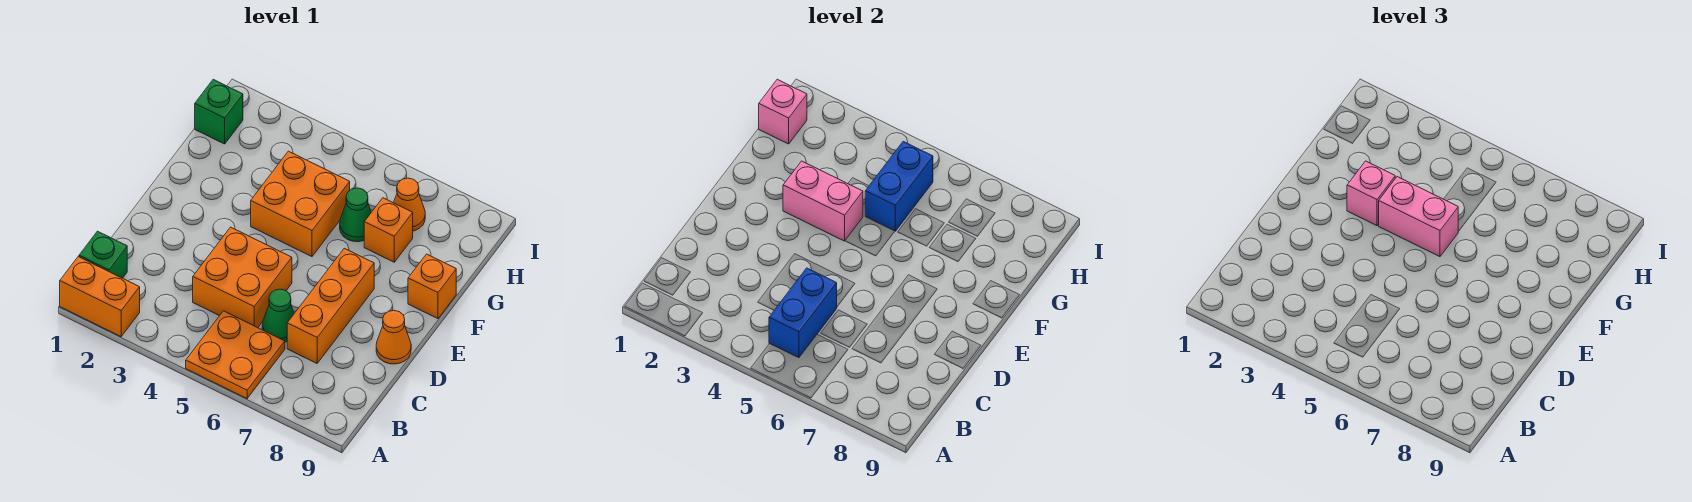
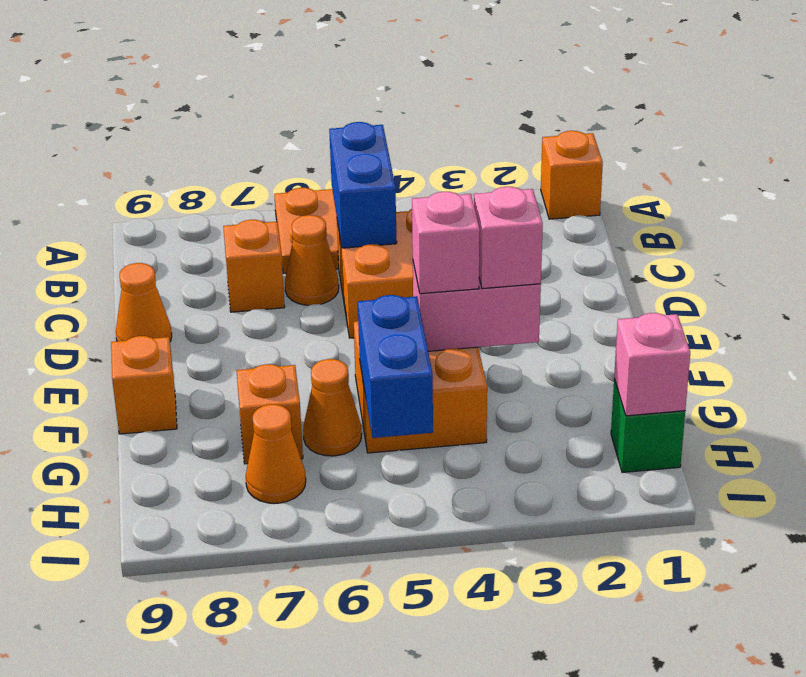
orange 1x2 brick [60,257,140,337] -> orange 1x1 brick [541,131,603,219]
green 1x1 brick [79,231,127,278] -> none
green 1x1 cone [262,289,294,342] -> orange 1x1 cone [285,215,339,305]
orange 1x3 brick [287,248,374,363] -> orange 1x1 brick [223,220,285,312]
pink 1x2 brick [1379,177,1459,257] -> pink 1x1 brick [412,192,480,294]
green 1x1 cone [340,188,371,242] -> orange 1x1 cone [303,359,362,456]

